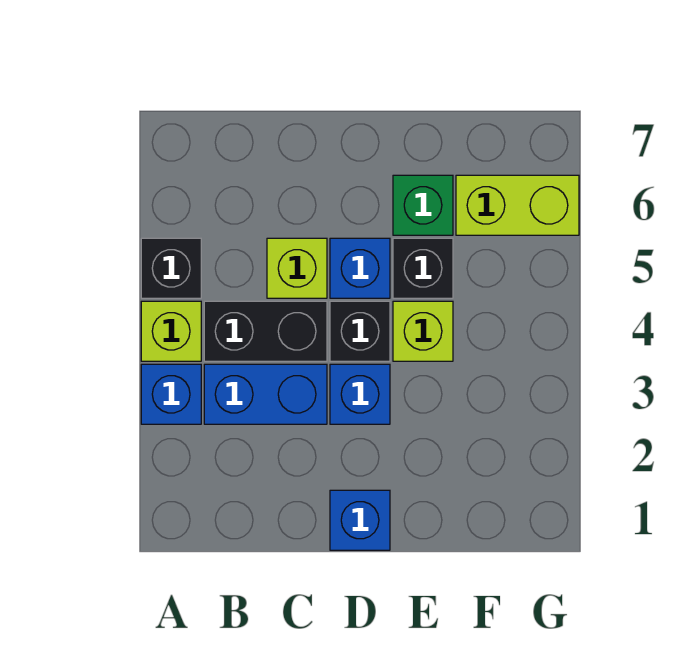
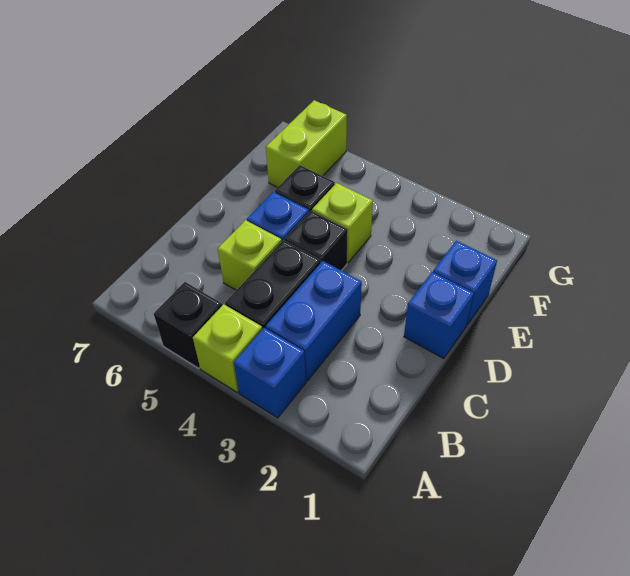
blue 1x1 brick [330,364,390,424] -> blue 1x1 brick moved to [433,241,497,325]
green 1x1 brick [393,175,453,235] -> none

